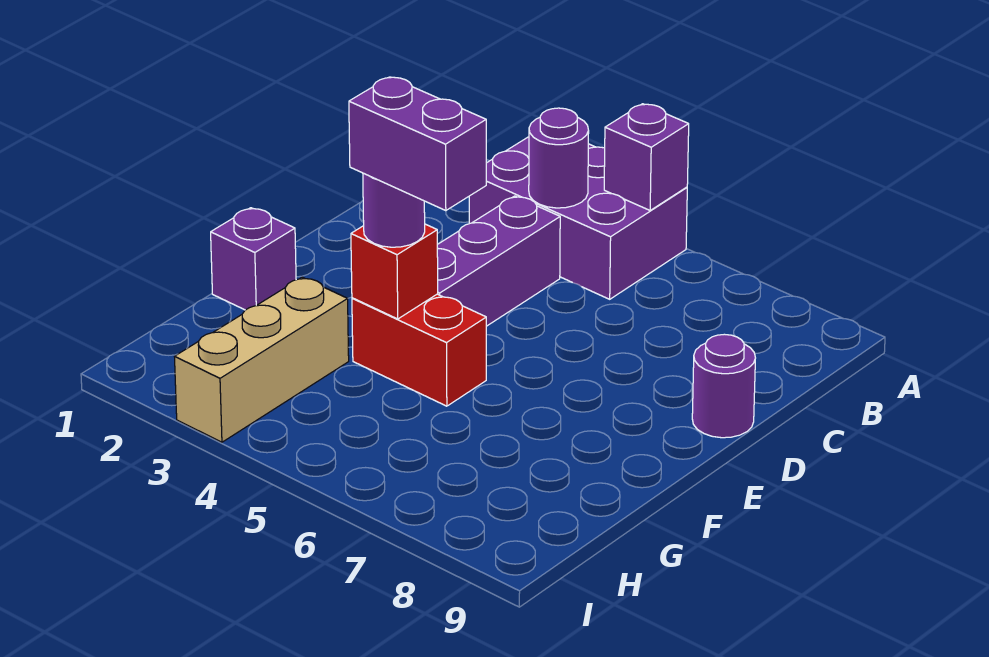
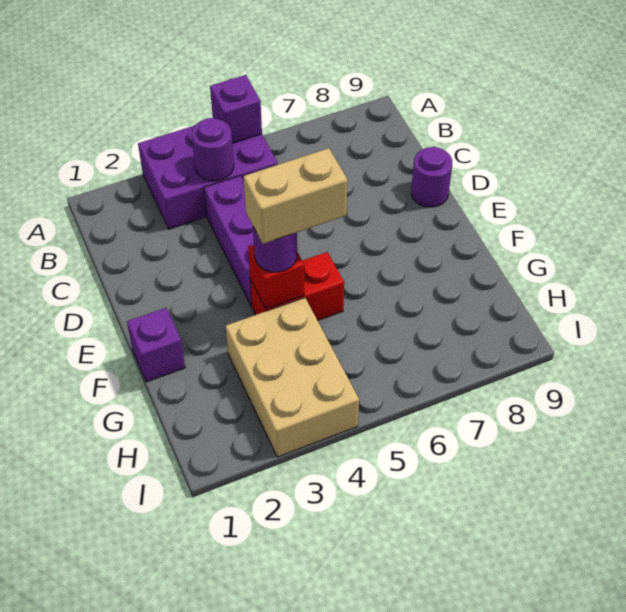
purple 1x2 brick [349,77,486,211] -> tan 1x2 brick [244,148,348,244]
tan 1x3 brick [174,277,349,442] -> tan 2x3 brick [226,298,359,457]

